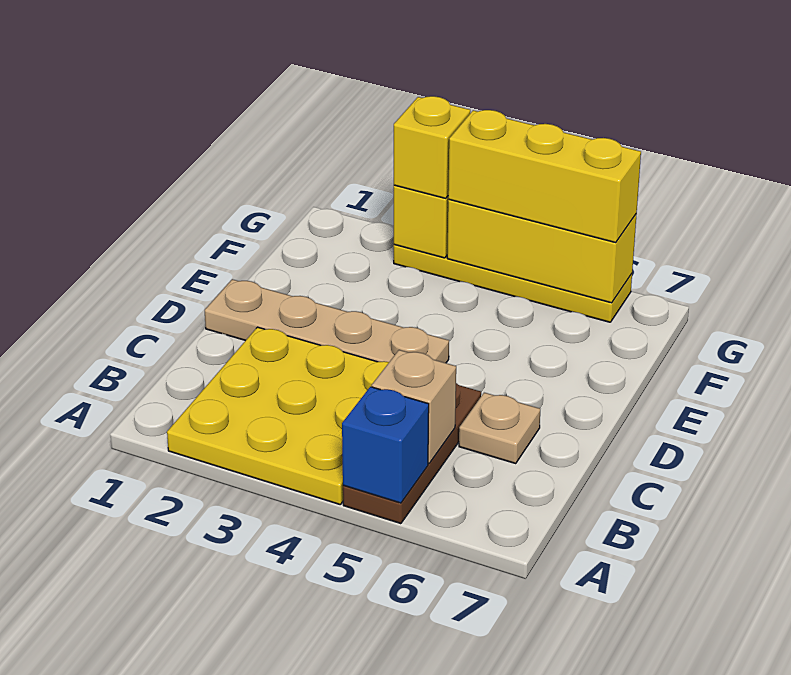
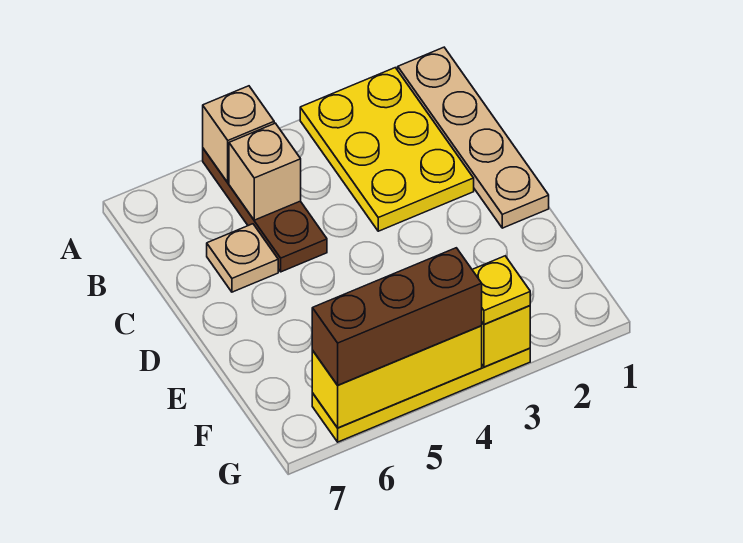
yellow 3x3 plate [167,327,389,504] -> yellow 2x3 plate [300,68,474,231]
blue 1x1 brick [342,387,429,503] -> tan 1x1 brick [203,86,274,183]
tan 1x4 plate [205,279,449,363] -> tan 1x4 plate turned to [398,47,549,228]
yellow 1x1 brick [394,96,470,198] -> yellow 1x1 plate [472,256,530,324]
yellow 1x3 brick [448,110,641,243] -> brown 1x3 brick [312,248,482,385]

